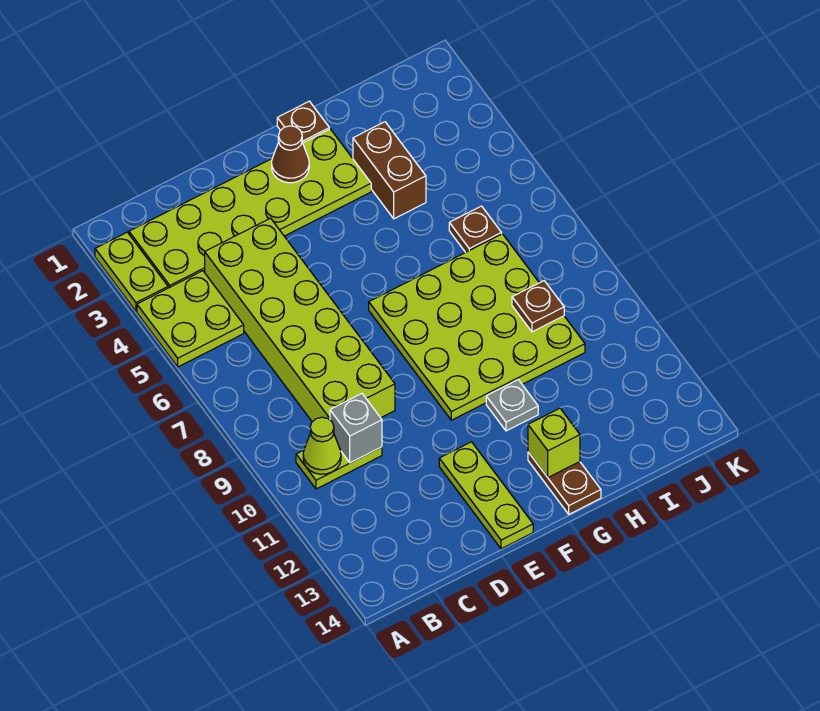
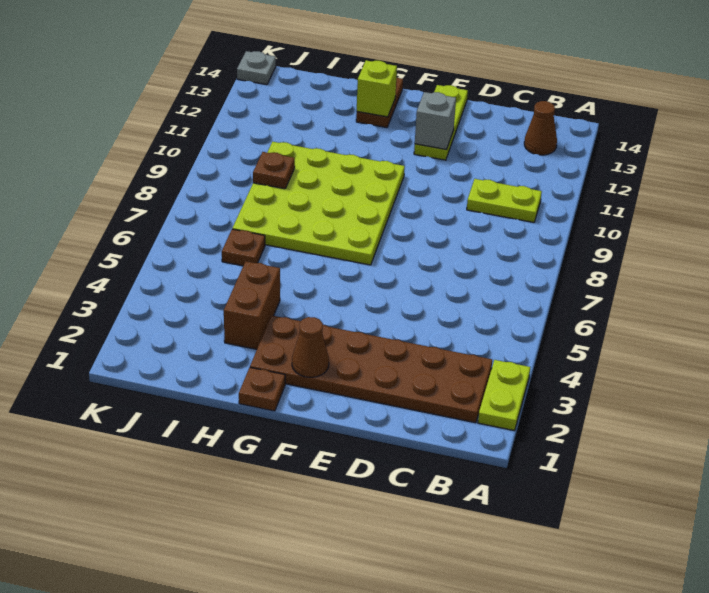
lime 2x2 plate [137,271,244,367] -> none
lime 2x6 plate [129,129,371,288] -> brown 2x6 plate [250,315,492,423]
lime 1x1 cone [303,417,341,474] -> none
none -> brown 1x1 cone [524,101,557,155]
lime 2x6 brick [205,218,395,422] -> none
grey 1x1 brick [330,394,382,463] -> grey 1x1 brick moved to [415,92,456,150]
grey 1x1 plate [486,380,538,431] -> grey 1x1 plate moved to [237,51,276,85]

